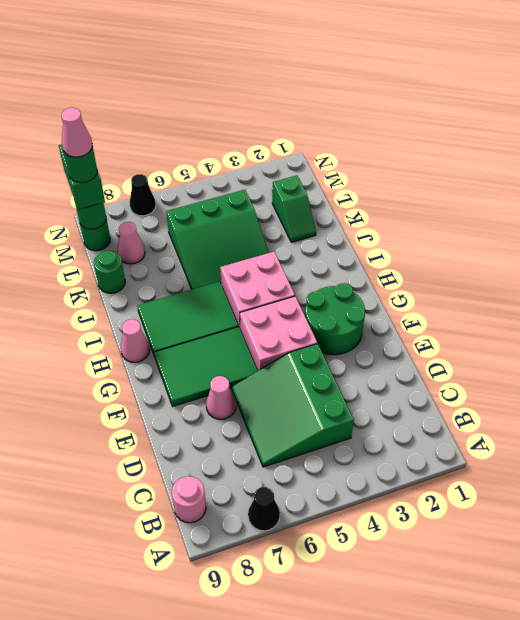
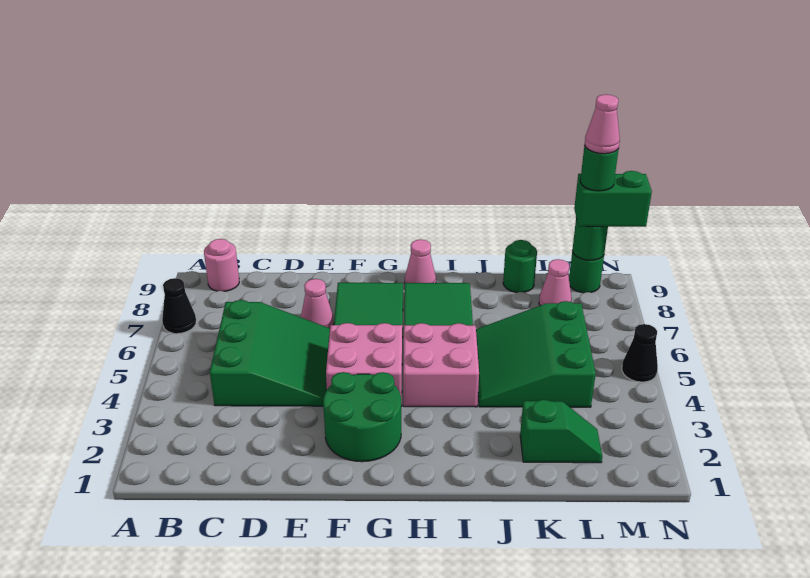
green 3x3 slope [232,344,354,467] -> green 3x3 slope turned to [210,300,330,406]
green 1x2 slope [272,175,316,242] -> green 1x2 slope turned to [520,400,602,463]
black 1x1 cone [130,174,156,216] -> black 1x1 cone moved to [622,324,658,382]

